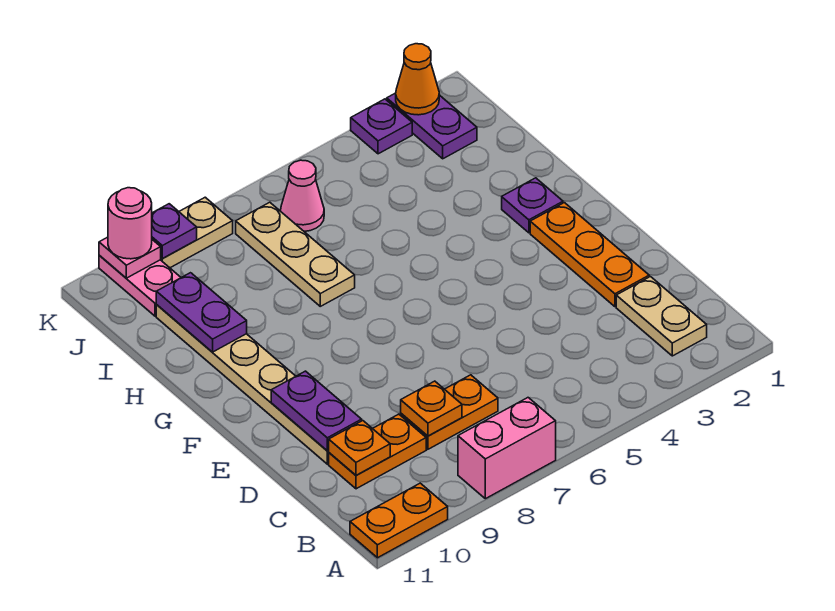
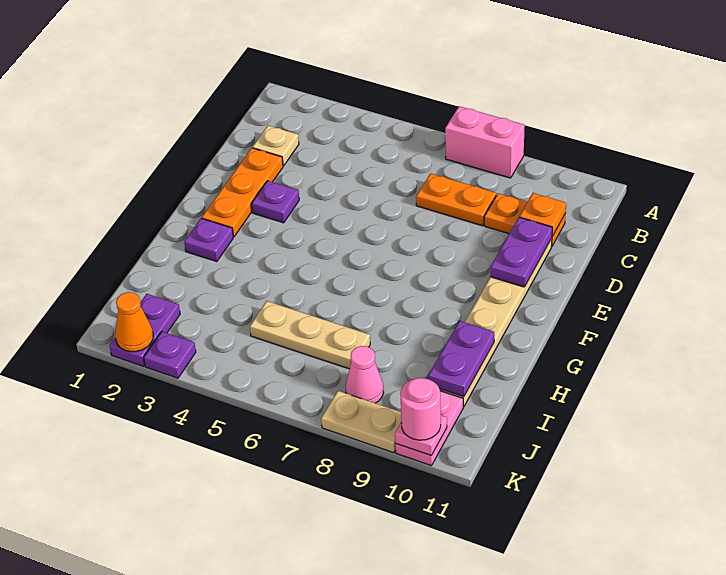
orange 1x2 plate [350,483,448,558] -> none
tan 1x2 plate [616,277,707,356] -> tan 1x1 plate [253,126,299,166]
orange 1x1 plate [401,381,462,436] -> none
tan 1x3 plate [236,202,355,306] -> tan 1x3 plate turned to [250,301,370,369]
pink 1x1 cone [281,160,324,231] -> pink 1x1 cone moved to [346,346,384,403]
purple 1x1 plate [152,204,197,258] -> purple 1x1 plate moved to [252,181,299,223]

